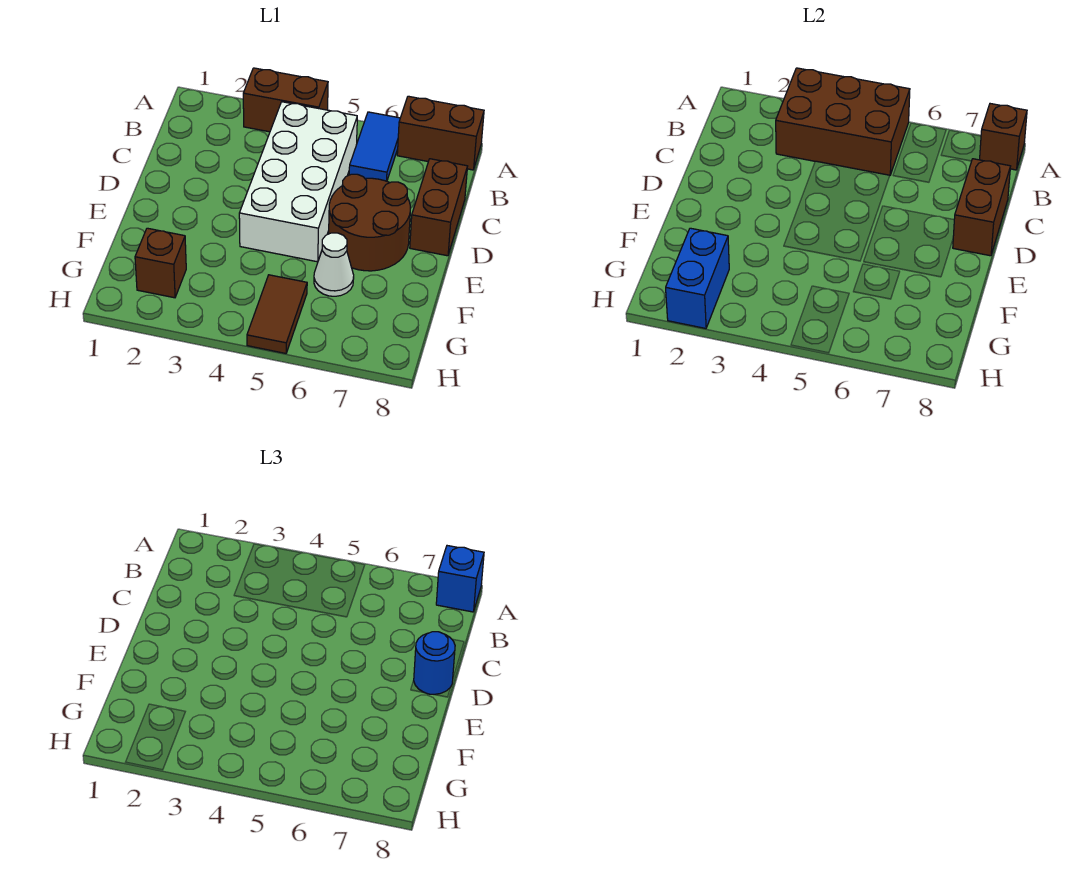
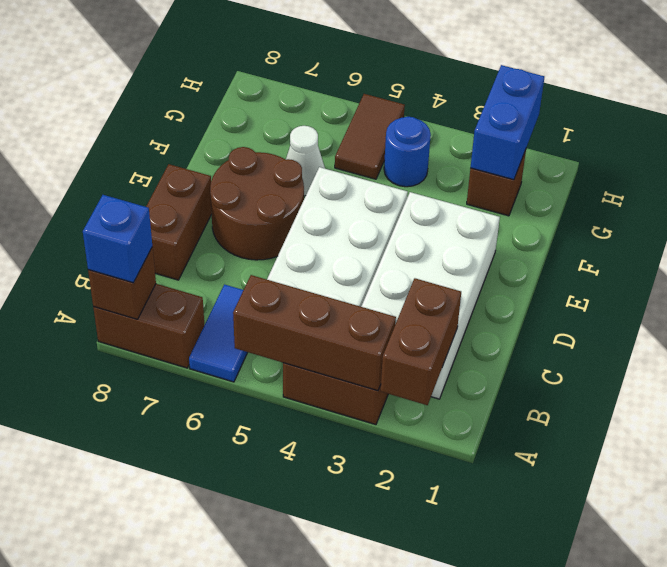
brown 2x3 brick [776,68,910,175] -> brown 1x3 brick [233,275,396,391]
none -> white 2x4 brick [361,192,500,399]
brown 1x2 brick [953,159,1010,256] -> brown 1x2 brick moved to [381,278,461,405]
blue 1x1 round brick [414,632,455,694] -> blue 1x1 round brick moved to [384,117,431,187]

